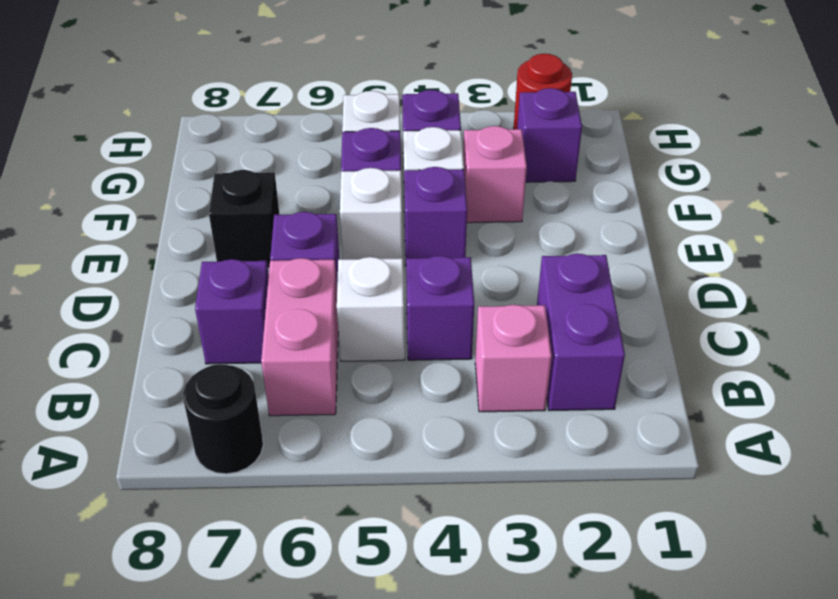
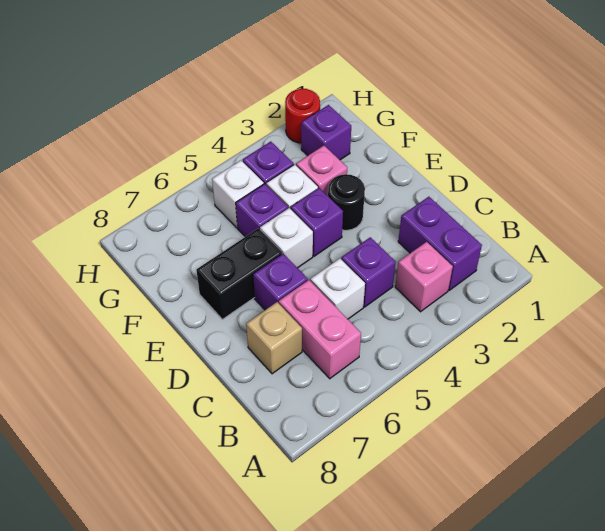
black 1x1 round brick [183,364,263,474] -> black 1x1 round brick moved to [328,174,365,230]
purple 1x1 brick [195,259,269,364] -> tan 1x1 brick [246,302,302,374]
black 1x1 brick [209,170,280,268] -> black 1x2 brick [196,228,282,319]

